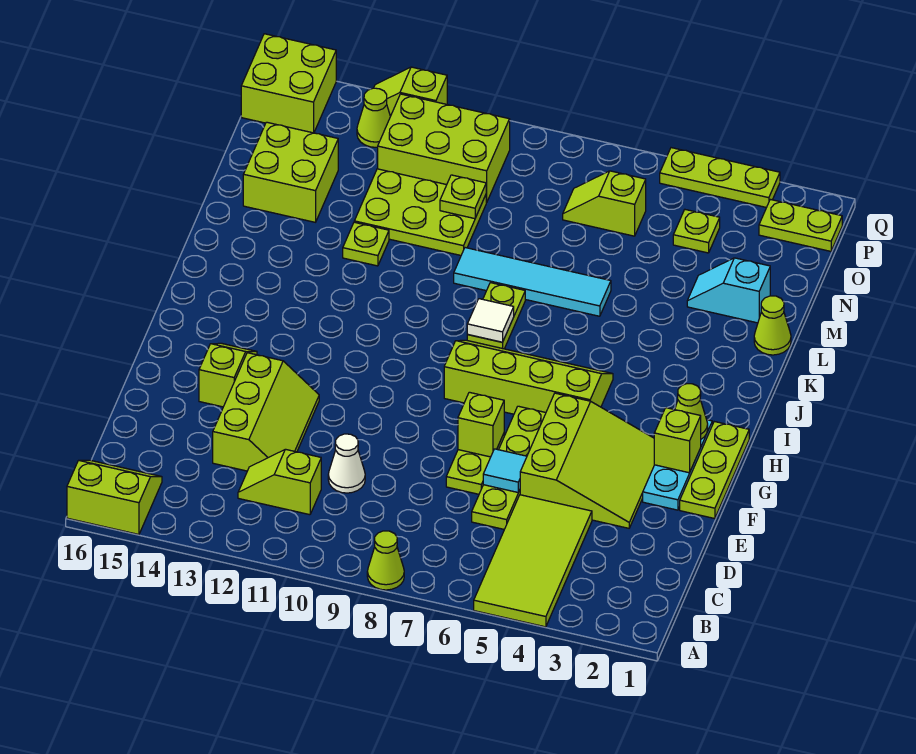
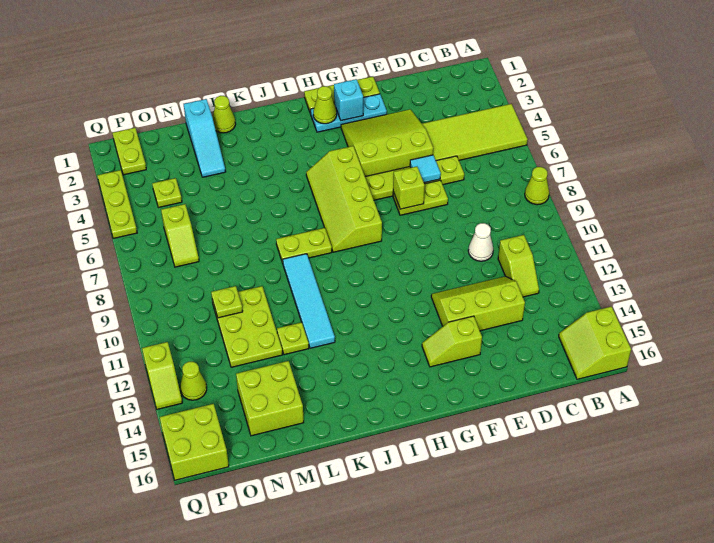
lime 1x1 brick [654,408,701,473] -> cyan 1x1 brick [334,79,363,121]
white 1x1 tile [467,299,514,342] -> none
cyan 1x4 tile [454,248,611,316] -> cyan 1x4 tile moved to [283,254,335,348]
cyan 1x2 slope [687,258,770,323] -> cyan 1x3 slope [184,99,226,177]
lime 2x3 brick [378,94,510,202] -> none

